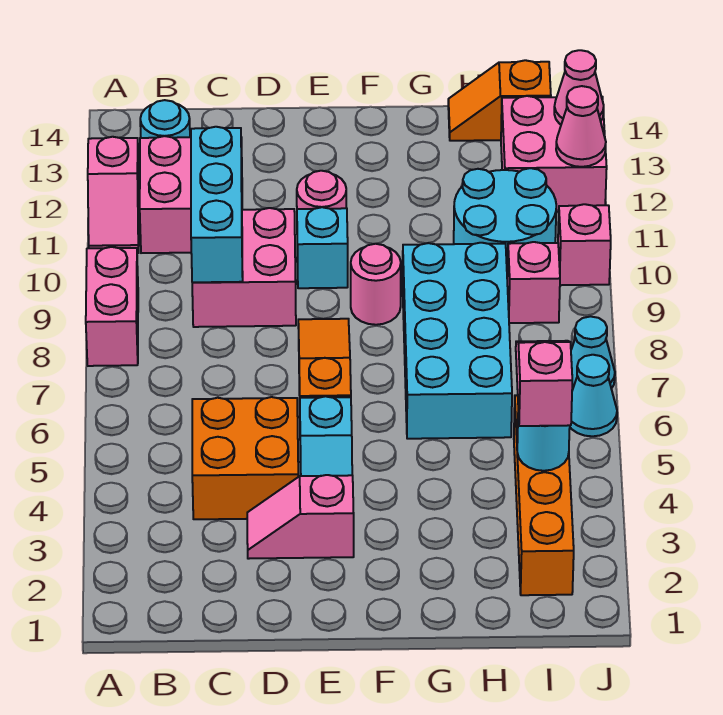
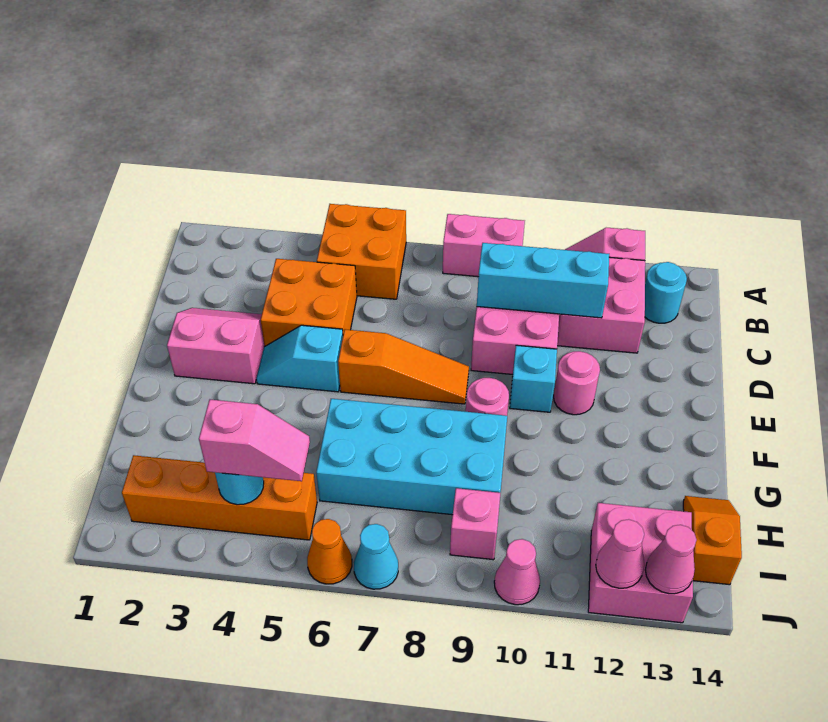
none -> orange 2x2 brick [317,204,406,299]
pink 1x2 slope [247,475,354,559] -> pink 2x2 slope [167,308,265,384]
cyan 2x2 round brick [454,168,556,277] -> none
cyan 1x1 cone [570,355,617,436] -> orange 1x1 cone [307,519,352,584]
pink 1x1 brick [558,204,611,285] -> pink 1x1 cone [494,539,540,605]

